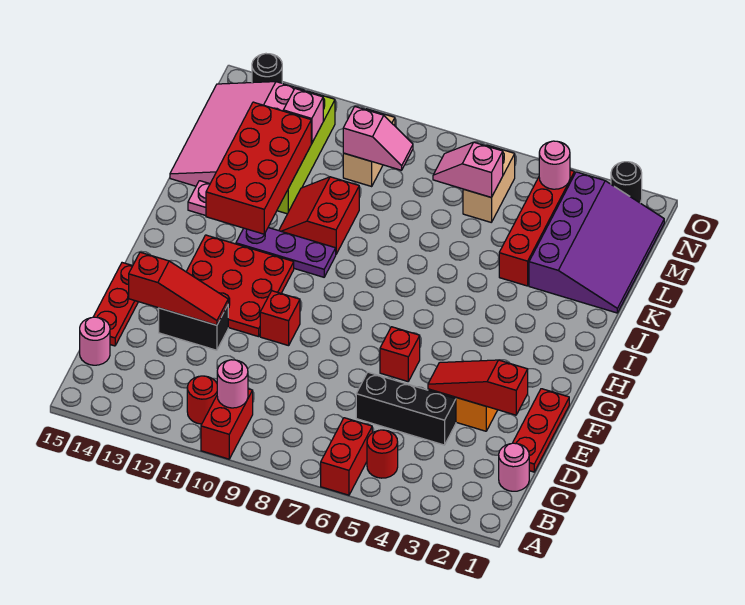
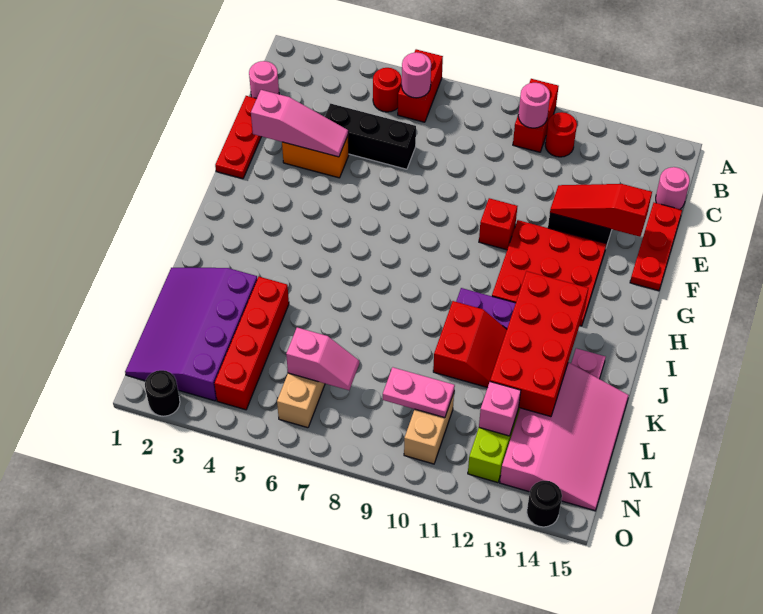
red 1x3 slope [428,360,528,415] -> pink 1x3 slope [251,90,348,157]
red 1x1 brick [380,327,420,381] -> none
pink 1x2 slope [343,107,413,170] -> pink 1x2 plate [383,367,455,418]
pink 1x1 round brick [539,141,570,189] -> pink 1x1 round brick moved to [402,52,431,98]

